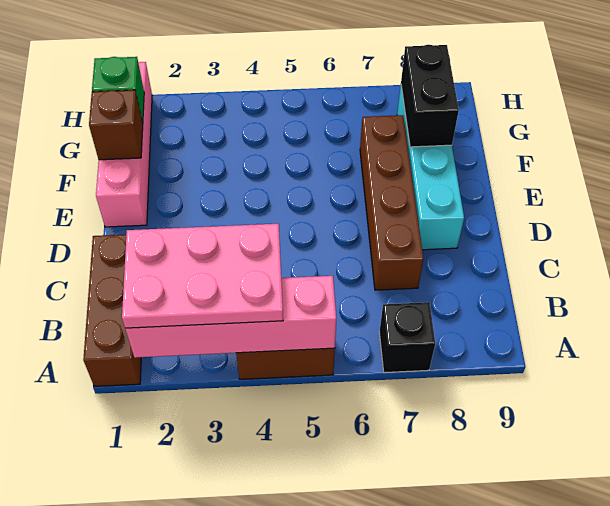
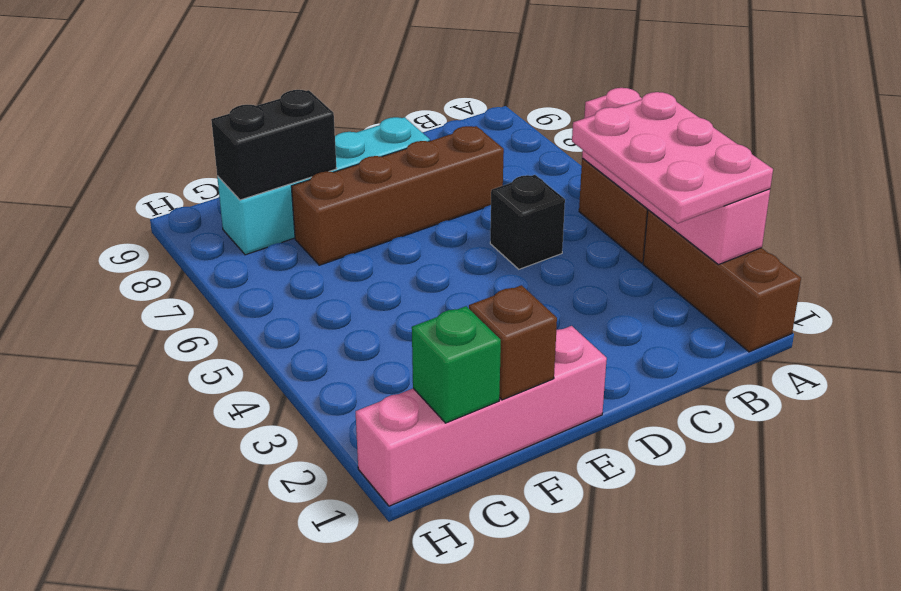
brown 1x3 brick [83,234,141,386] -> brown 1x3 brick turned to [643,210,801,352]
black 1x1 brick [379,302,435,373] -> black 1x1 brick moved to [490,175,565,269]

